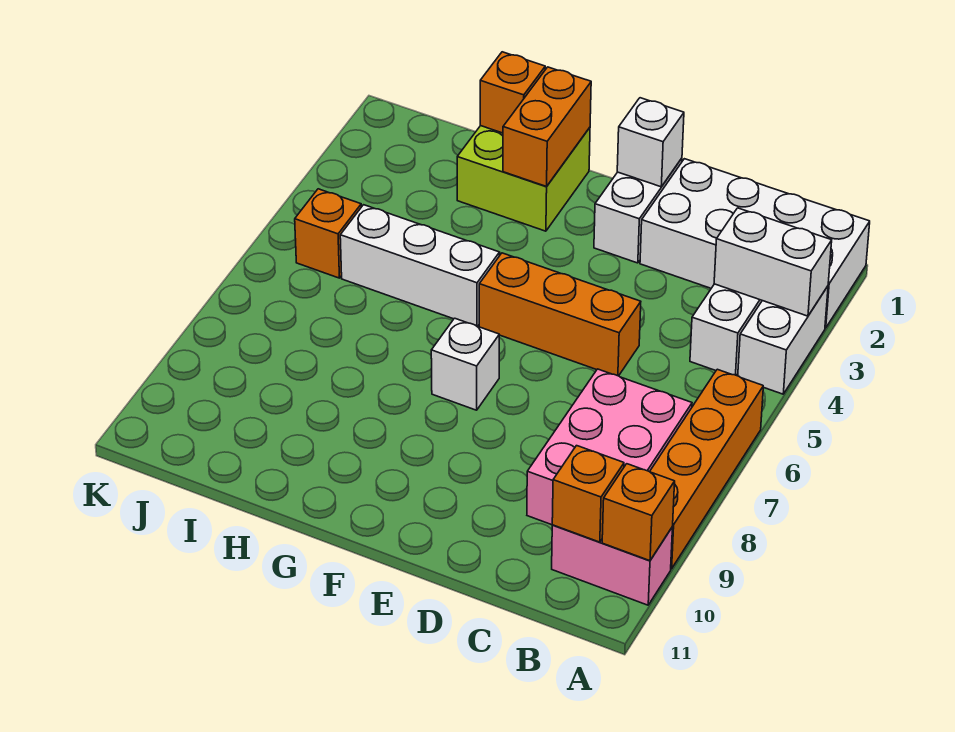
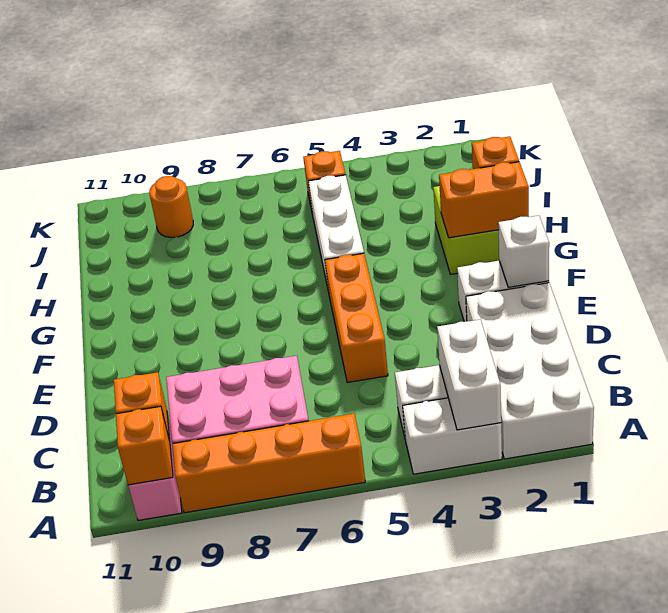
white 1x1 brick [431,318,499,410] -> none
none -> orange 1x1 round brick [149,176,193,238]

